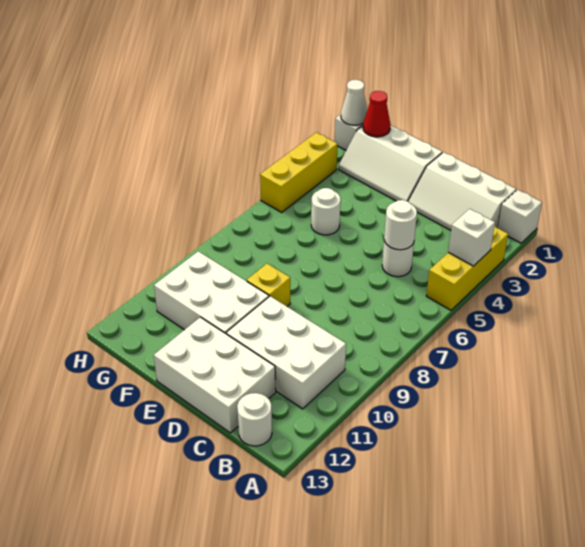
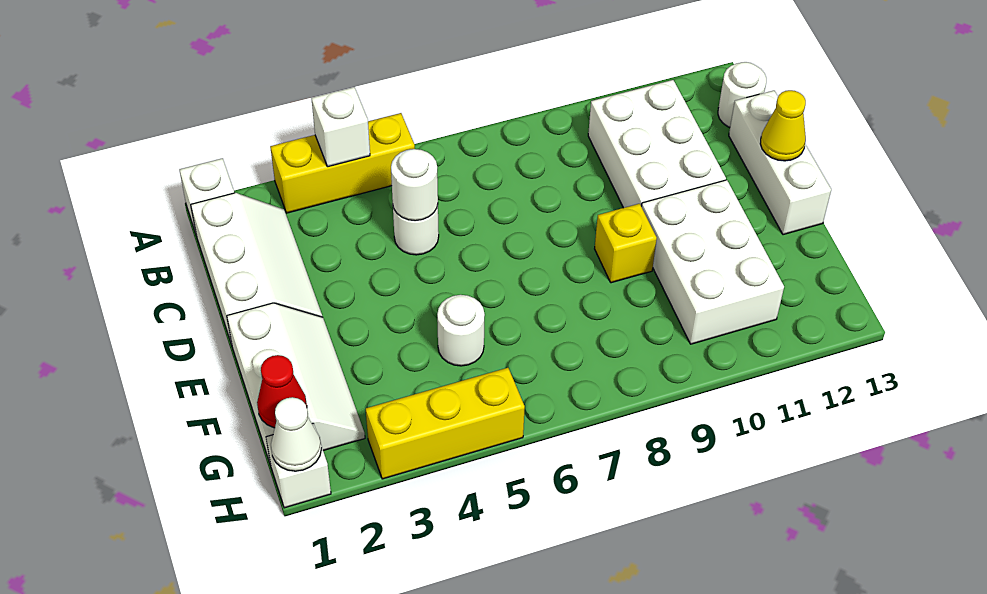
white 2x3 brick [154,317,276,433] -> white 1x3 brick [729,90,831,235]
none -> yellow 1x1 cone [760,90,806,161]

